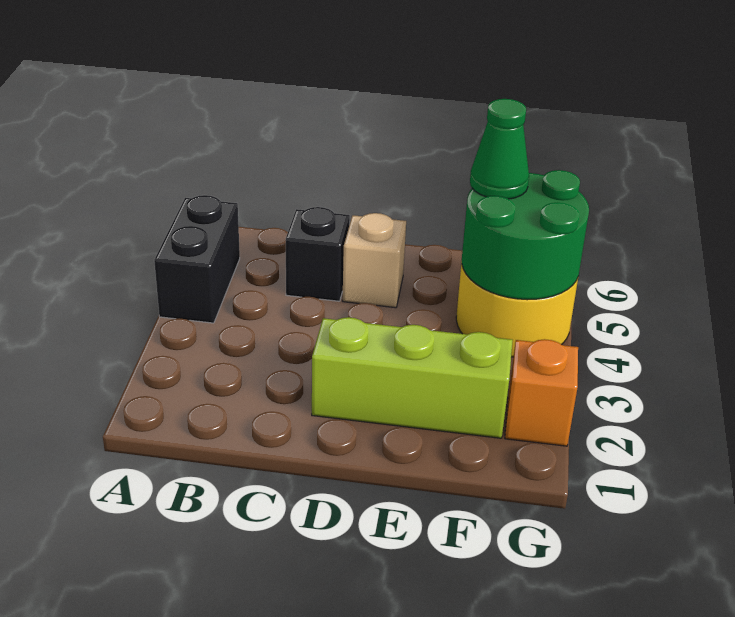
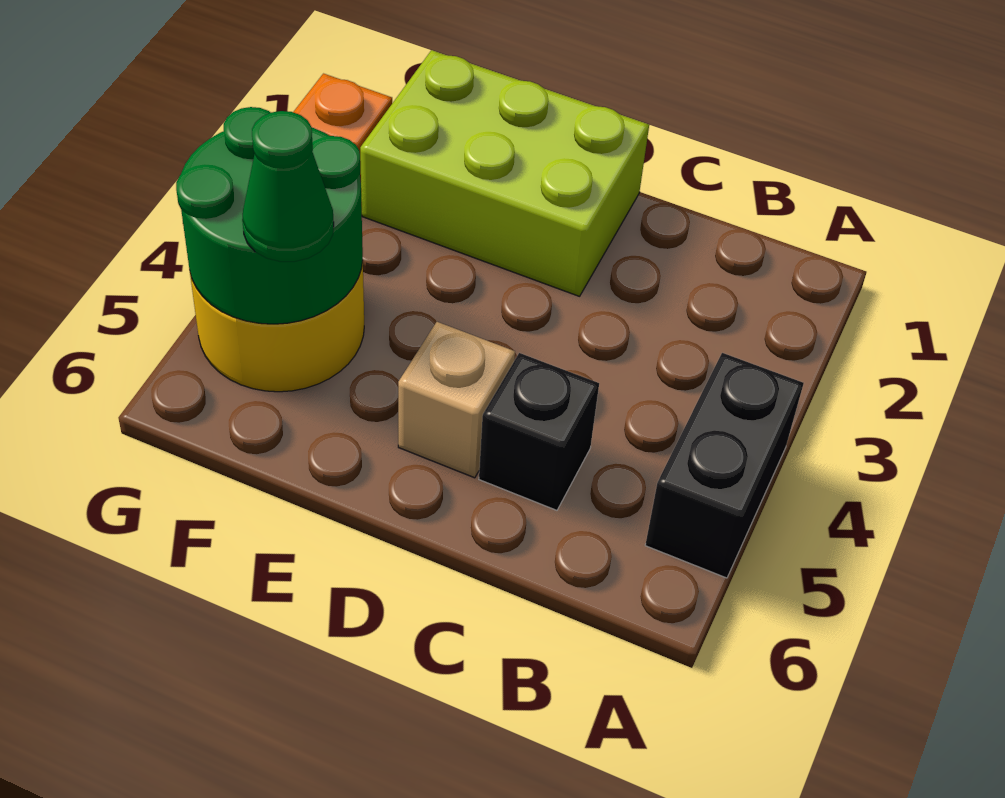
lime 1x3 brick [312,317,513,438] -> lime 2x3 brick [360,50,649,296]

